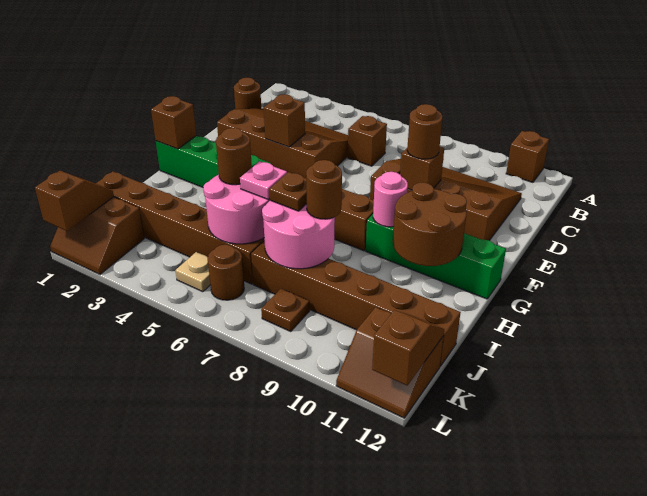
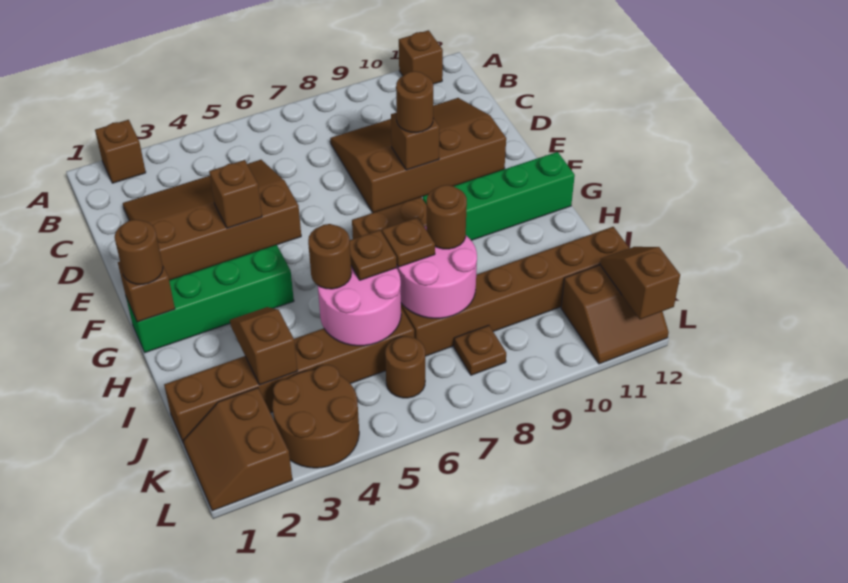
brown 1x1 round brick [234,78,261,109] -> brown 1x1 round brick moved to [115,220,163,284]
brown 1x1 brick [348,116,387,166] -> brown 1x1 brick moved to [95,120,146,183]
pink 1x1 round brick [373,172,408,227] -> none
brown 2x2 round brick [393,182,467,266] -> brown 2x2 round brick moved to [272,365,359,468]
pink 1x1 plate [240,161,287,200] -> brown 1x1 plate [350,230,397,280]
brown 2x2 slope [50,197,144,274] -> brown 2x2 slope turned to [183,388,292,511]
brown 1x2 slope [35,171,114,231] -> brown 1x2 slope moved to [230,307,298,385]
tan 1x1 plate [175,252,210,292] -> none

